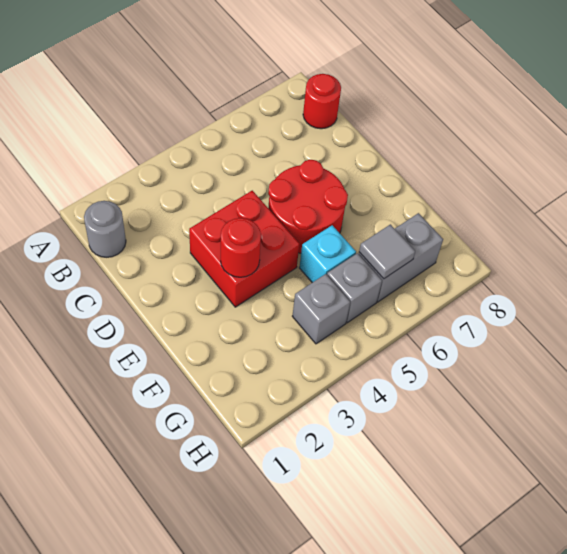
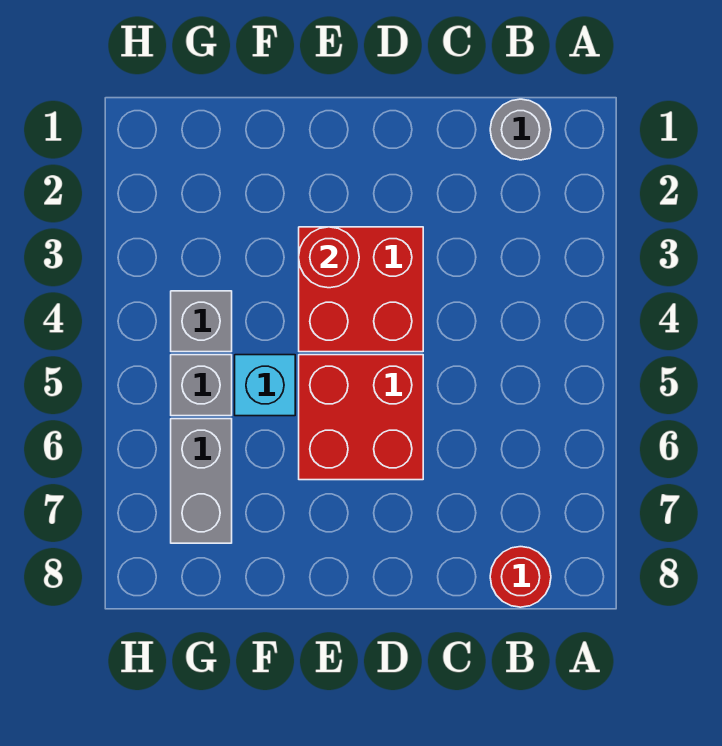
red 2x2 round brick [268,160,348,253] -> red 2x2 brick [299,355,423,480]
grey 1x1 tile [359,224,415,279] -> none

